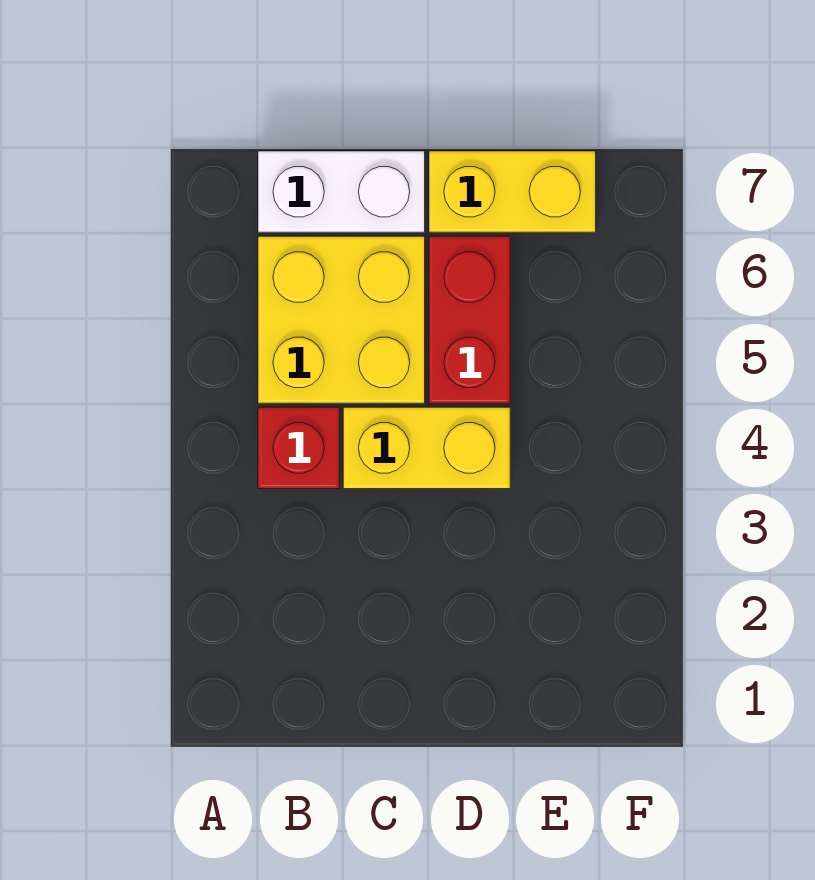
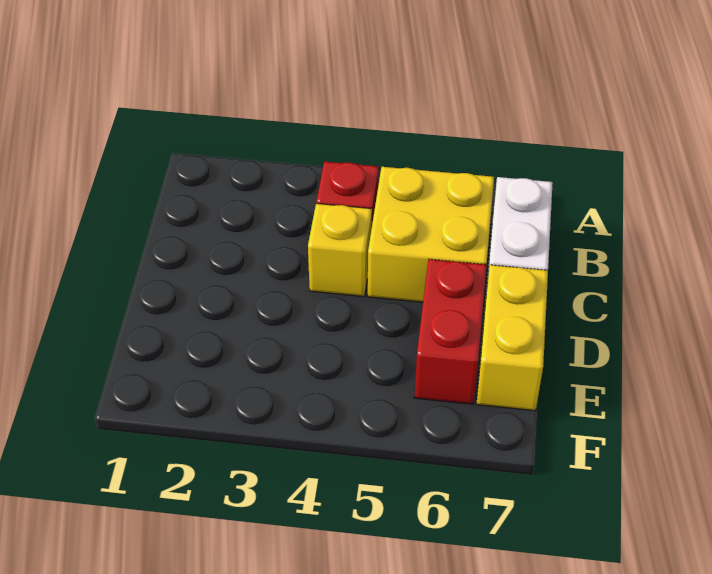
yellow 1x2 brick [343,407,510,489] -> yellow 1x1 brick [308,204,372,296]
red 1x2 brick [429,236,510,403] -> red 1x2 brick turned to [414,259,487,404]

